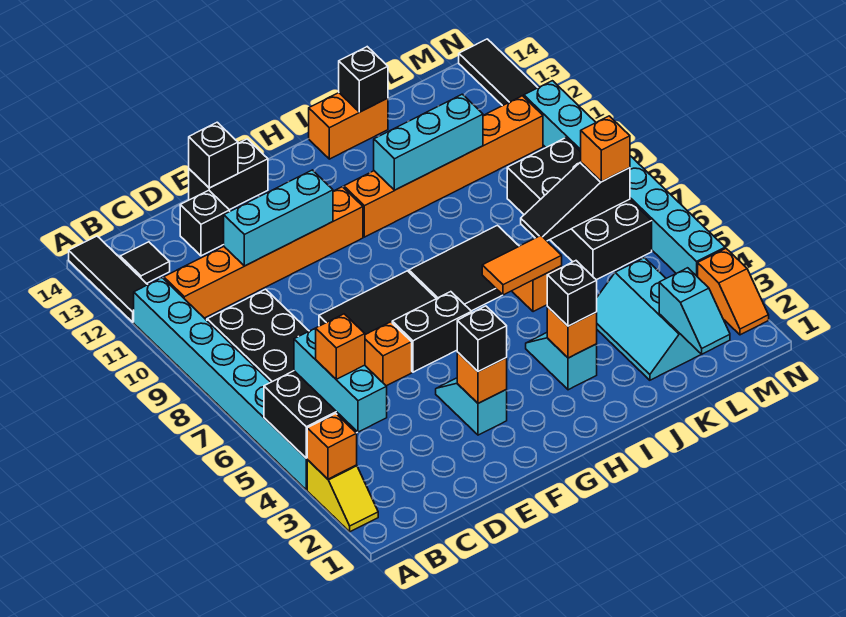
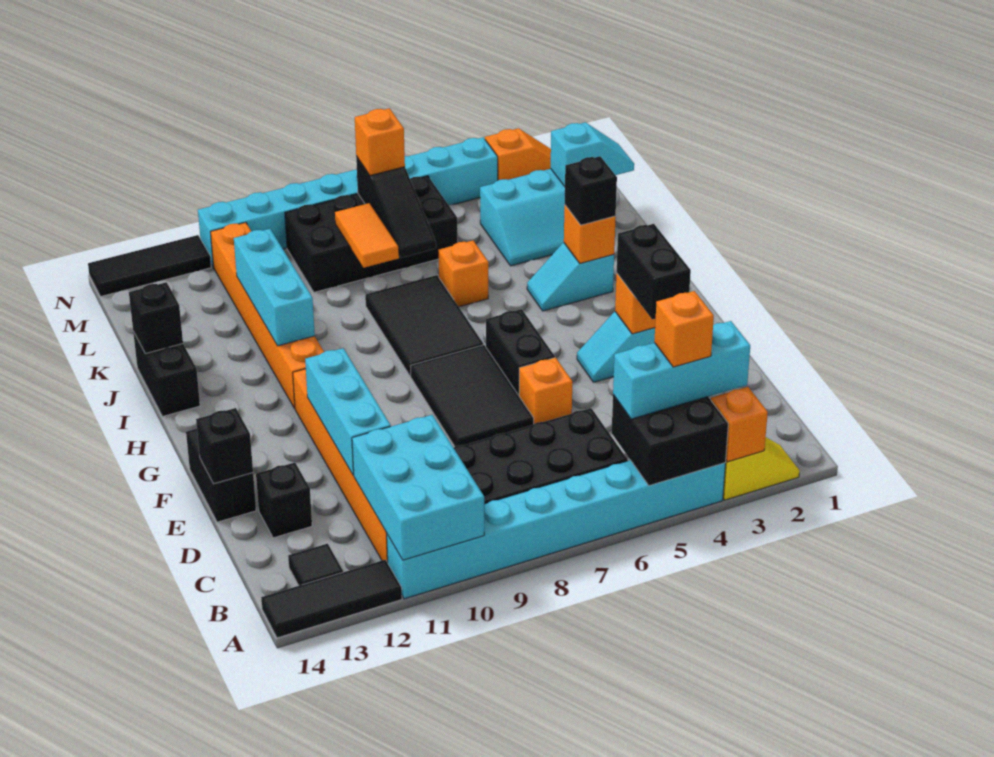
none -> cyan 2x3 brick [352,415,484,560]
black 1x1 brick [457,306,507,372] -> black 1x2 brick [617,224,691,319]
orange 1x2 tile [482,236,562,295] -> orange 1x2 tile moved to [335,203,399,268]
orange 1x2 brick [309,93,388,159] -> black 1x2 brick [133,332,200,416]

